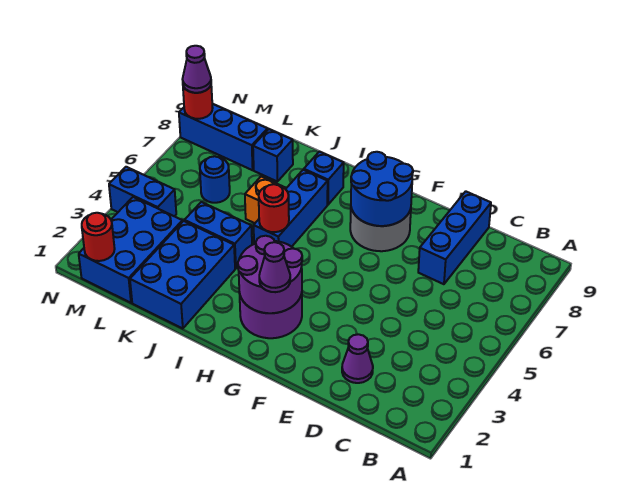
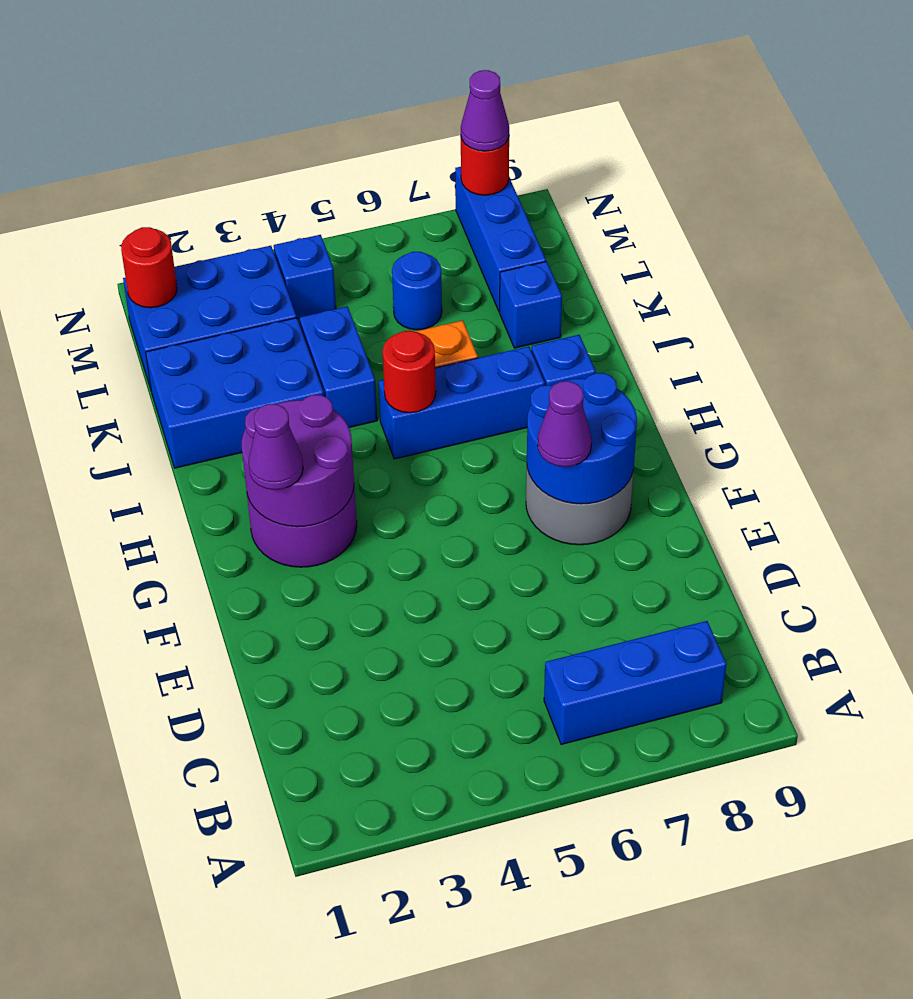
purple 1x1 cone [342,334,373,383] -> purple 1x1 cone moved to [538,381,592,467]
blue 1x3 brick [418,191,491,284] -> blue 1x3 brick moved to [544,621,726,745]
blue 1x2 brick [109,167,176,216] -> blue 1x1 brick [274,235,336,319]

